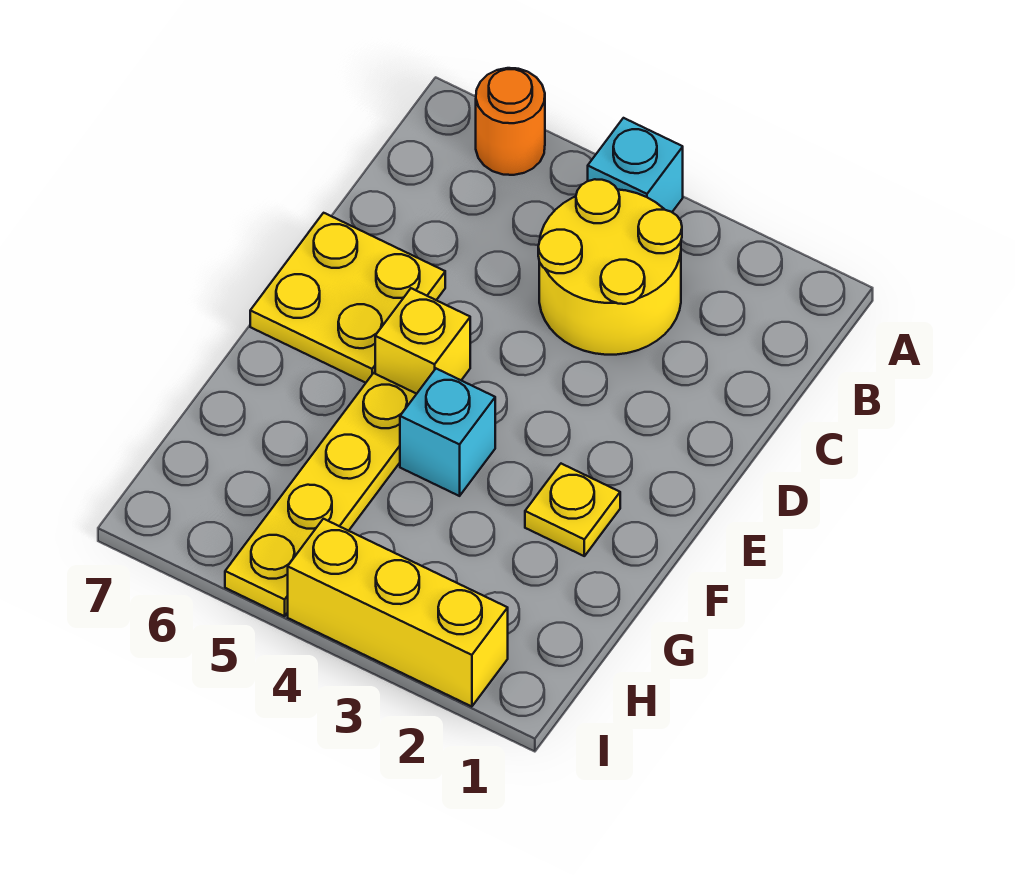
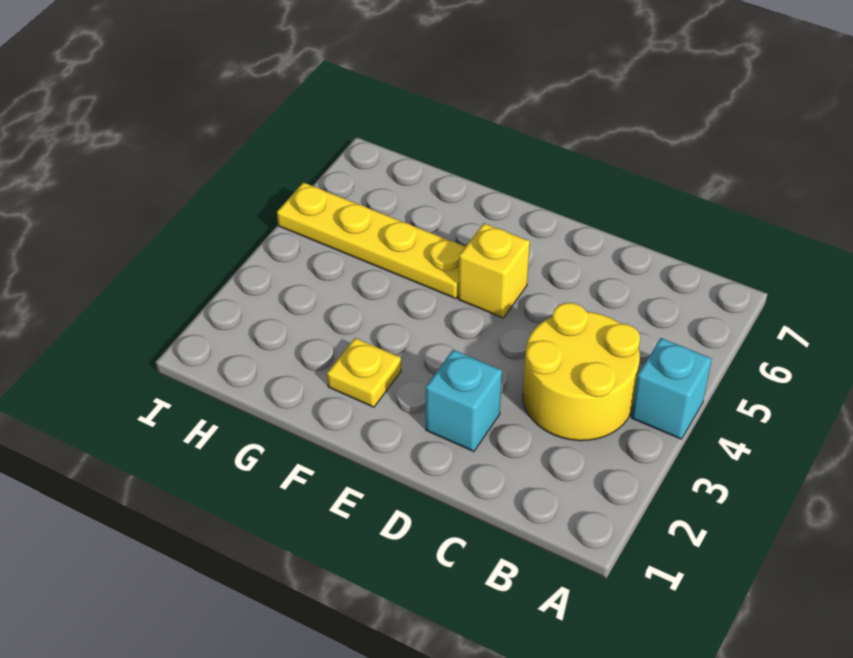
orange 1x1 round brick [476,68,545,175] -> none
yellow 2x2 plate [250,213,445,383] -> none
cyan 1x1 brick [400,369,495,496] -> cyan 1x1 brick moved to [426,350,502,452]
yellow 1x3 brick [288,519,508,707] -> none

